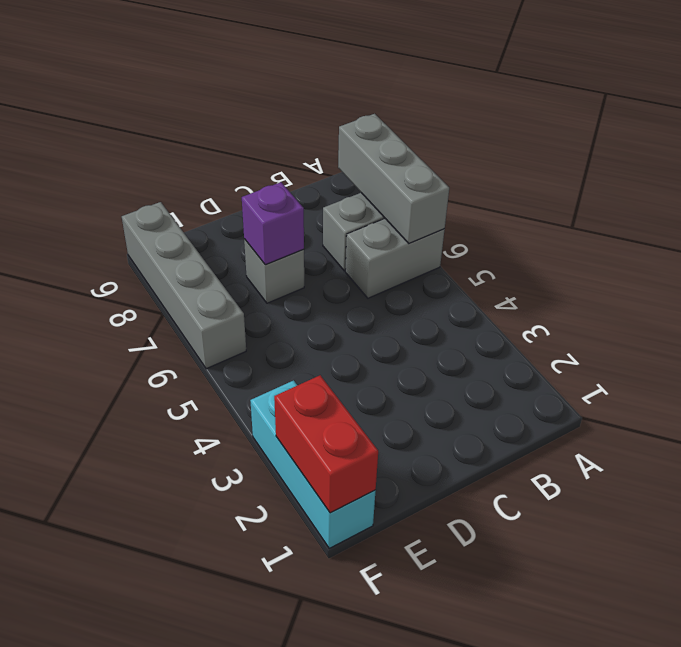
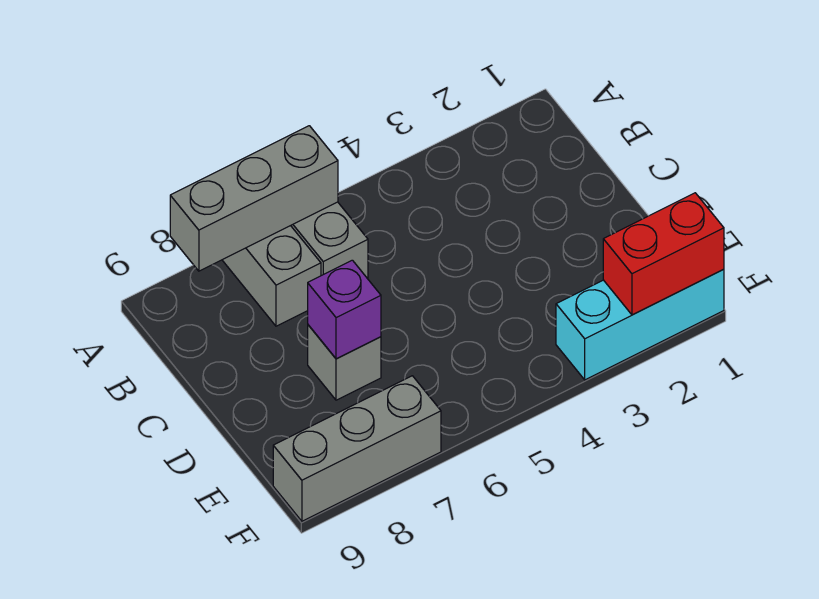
grey 1x4 brick [122,202,246,369] -> grey 1x3 brick [273,376,441,521]

